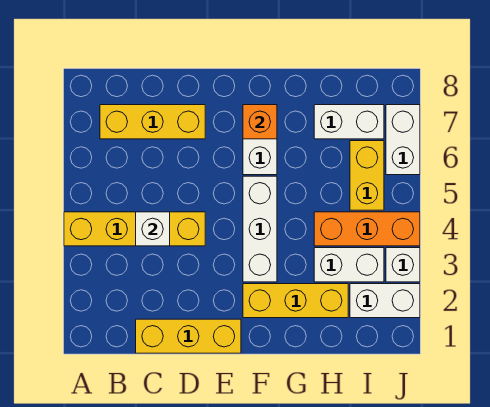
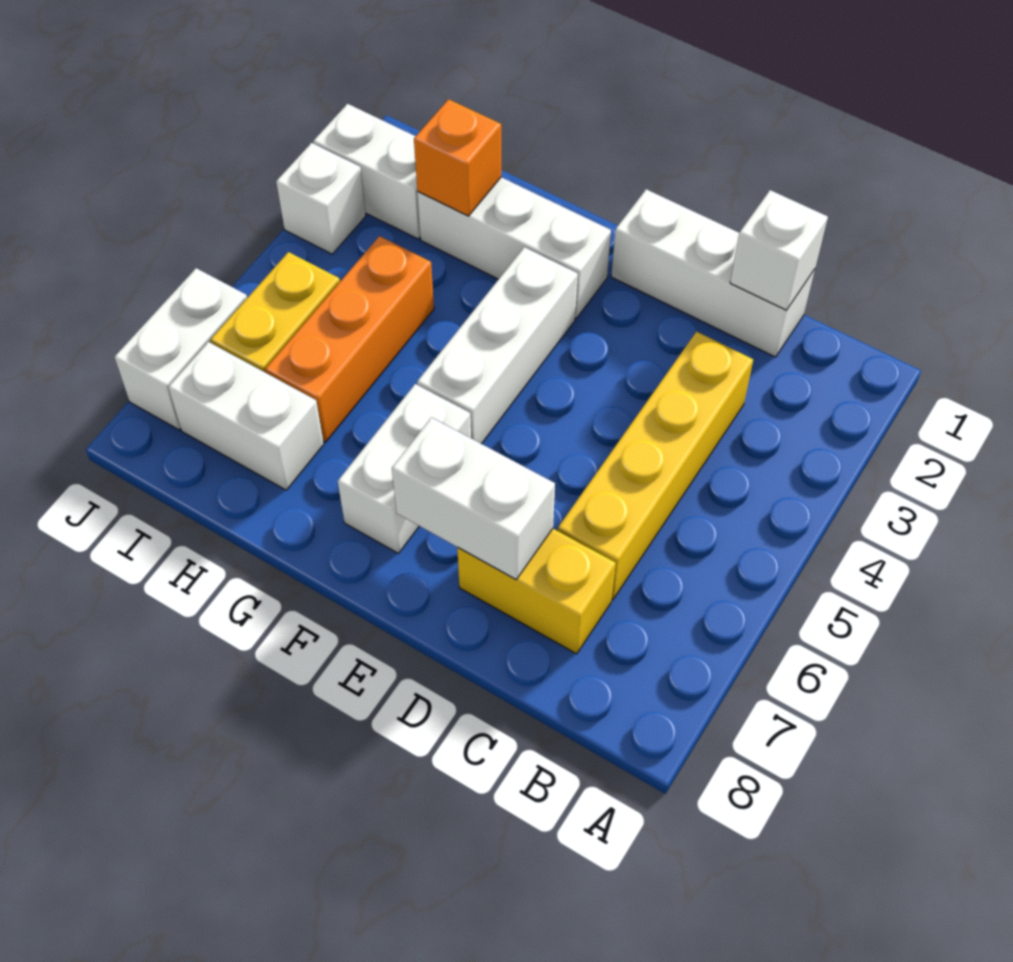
yellow 1x4 brick [64,212,205,246] -> yellow 1x4 brick turned to [558,332,753,600]
yellow 1x3 brick [100,105,205,139] -> yellow 1x2 brick [457,529,616,654]
yellow 1x3 brick [136,319,241,353] -> white 1x3 brick [611,189,815,357]
white 1x1 brick [136,212,170,246] -> white 1x1 brick moved to [730,190,828,310]
yellow 1x3 brick [243,284,348,318] -> white 1x3 brick [417,177,611,318]
orange 1x1 brick [243,105,277,139] -> orange 1x1 brick moved to [414,99,501,216]
white 1x2 brick [314,248,384,282] -> white 1x2 brick moved to [392,417,555,579]
orange 1x3 brick [314,212,420,246] -> orange 1x3 brick turned to [265,236,434,442]

